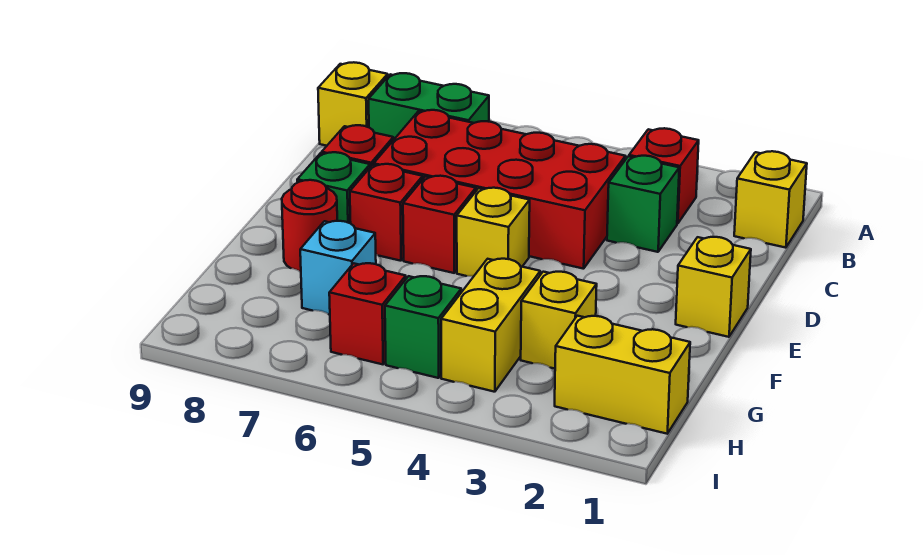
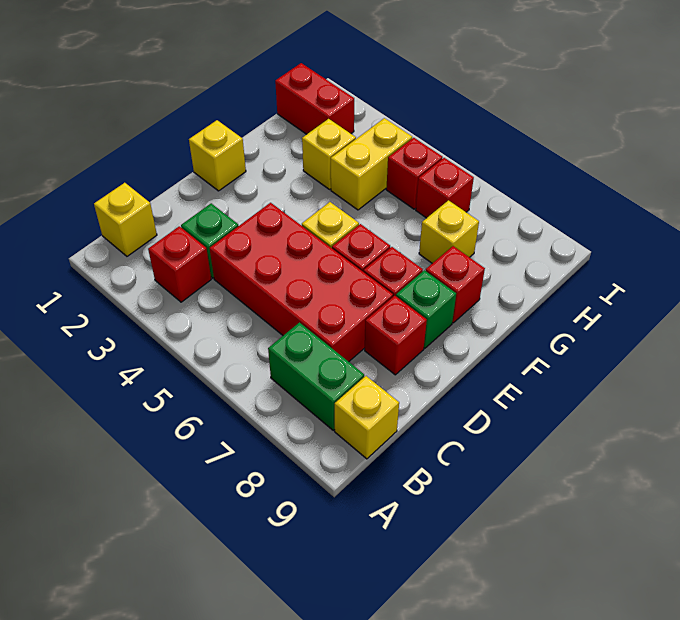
red 1x1 round brick [282,180,337,272] -> red 1x1 brick [426,246,485,323]
cyan 1x1 brick [300,221,376,315] -> yellow 1x1 brick [419,200,479,263]
yellow 1x2 brick [555,316,690,434] -> red 1x2 brick [275,63,354,134]
green 1x1 brick [385,276,461,378] -> red 1x1 brick [386,138,443,209]

